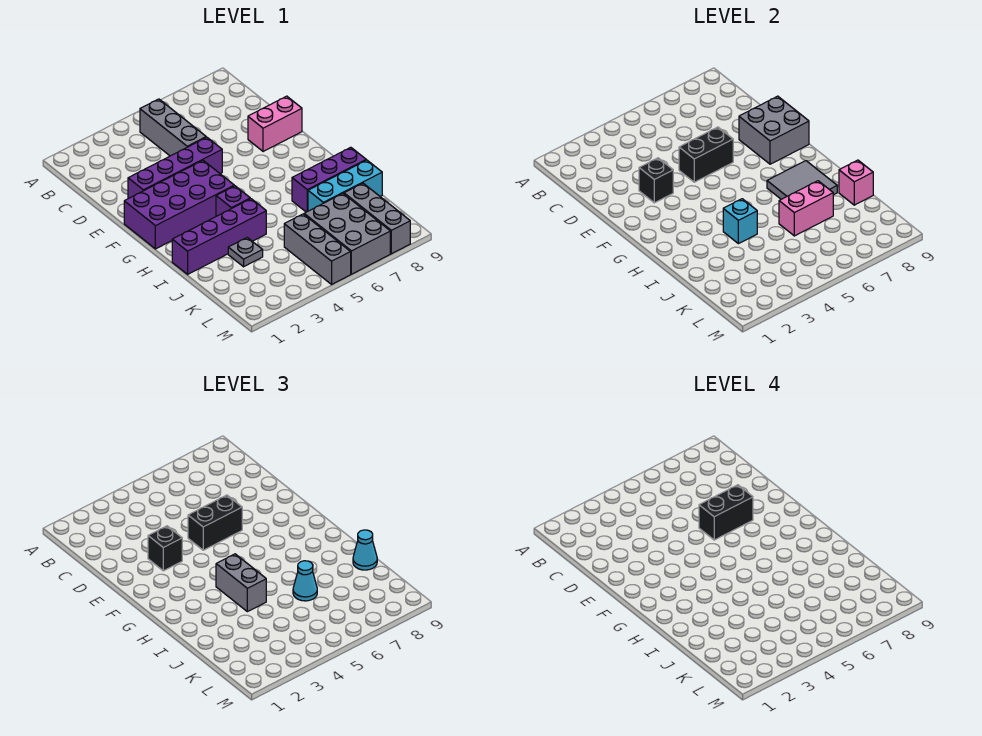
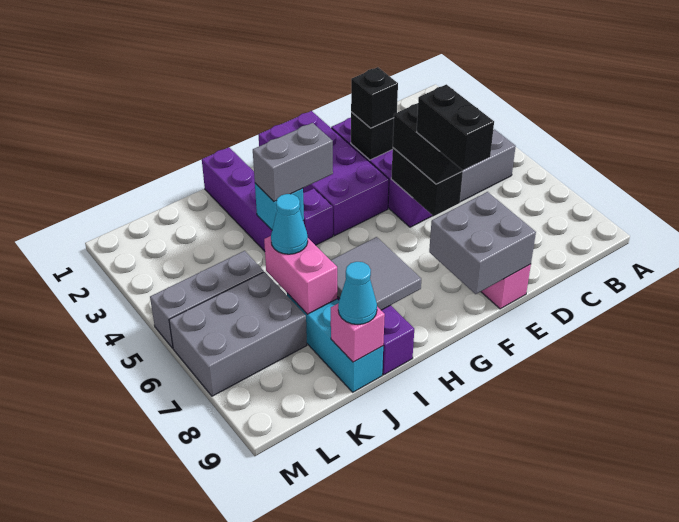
grey 1x1 plate [228,238,263,267] -> none
grey 1x3 brick [344,183,410,254] -> none

